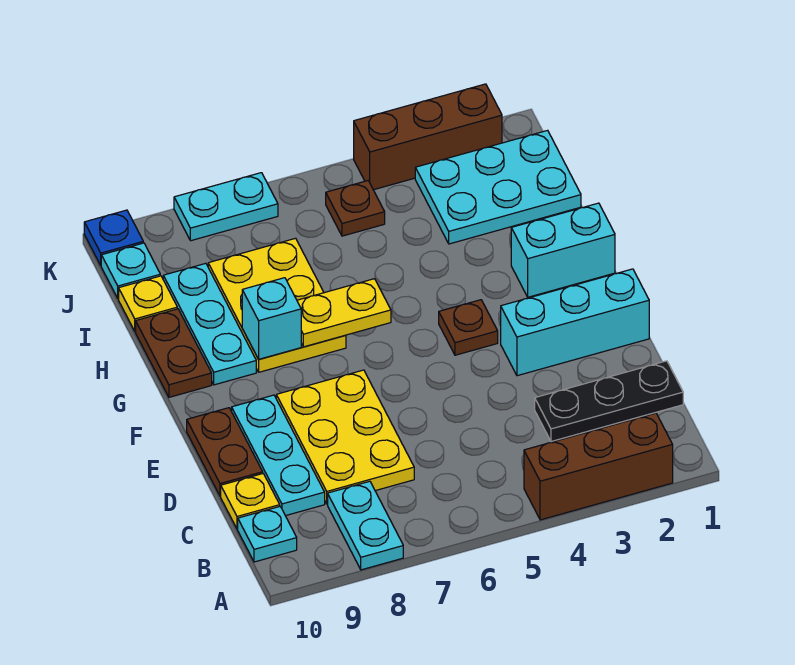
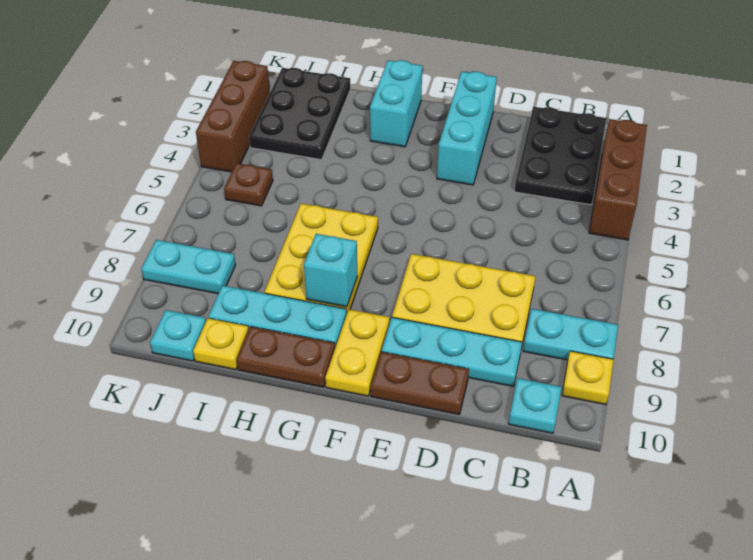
black 1x3 plate [535,361,683,442] -> black 2x3 plate [514,107,607,205]
yellow 1x1 plate [221,474,280,529] -> yellow 1x1 plate moved to [562,351,614,404]
brown 1x1 plate [439,300,498,355] -> none
yellow 1x2 plate [297,279,391,347] -> yellow 1x2 plate moved to [325,309,390,396]
yellow 2x3 plate [208,238,346,372] -> yellow 2x3 plate turned to [264,203,378,312]
cyan 2x3 plate [415,130,581,244] -> black 2x3 plate [249,68,351,160]
cyan 1x2 plate [174,173,278,241] -> cyan 1x2 plate turned to [141,240,236,294]
blue 1x1 plate [84,210,143,265] -> none

